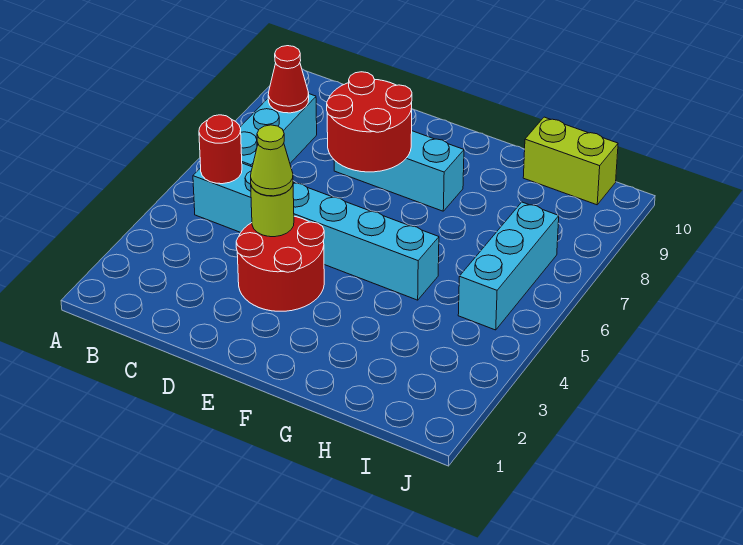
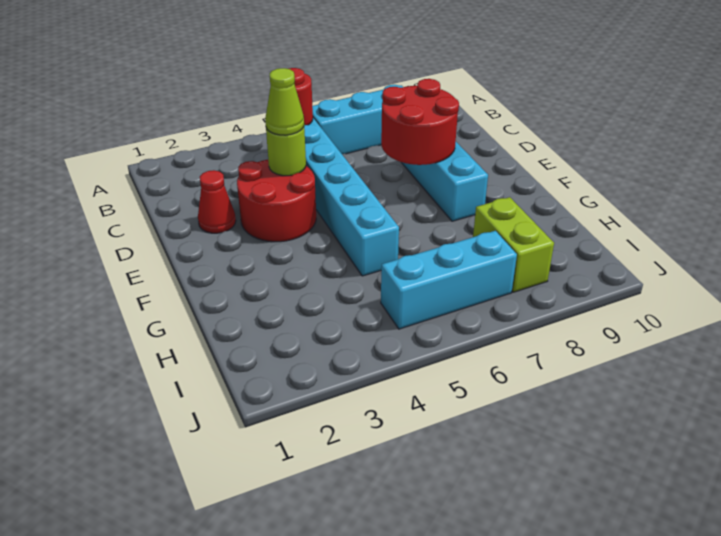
red 1x1 cone [268,46,309,113] -> red 1x1 cone moved to [198,170,236,233]
lime 1x2 brick [523,117,618,205] -> lime 1x2 brick moved to [473,197,554,292]

